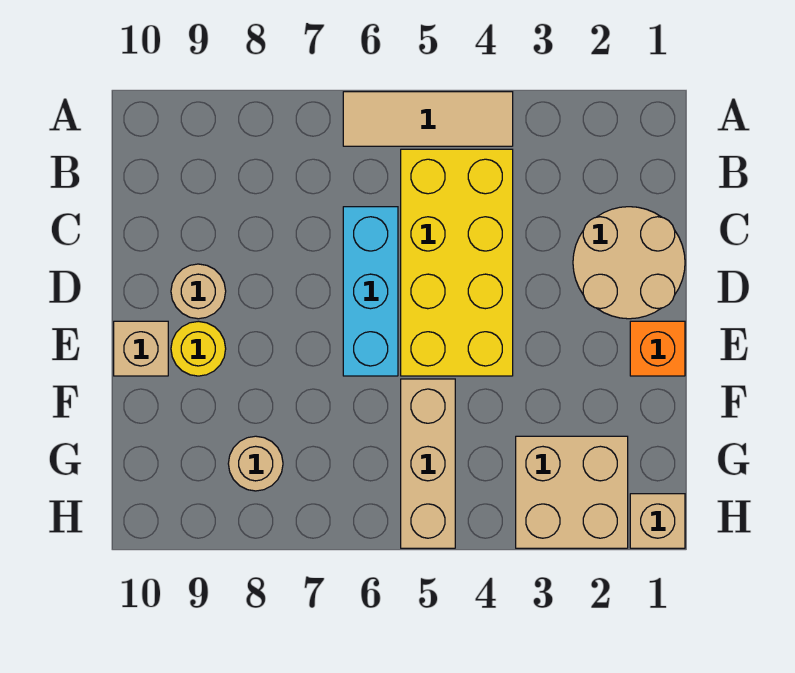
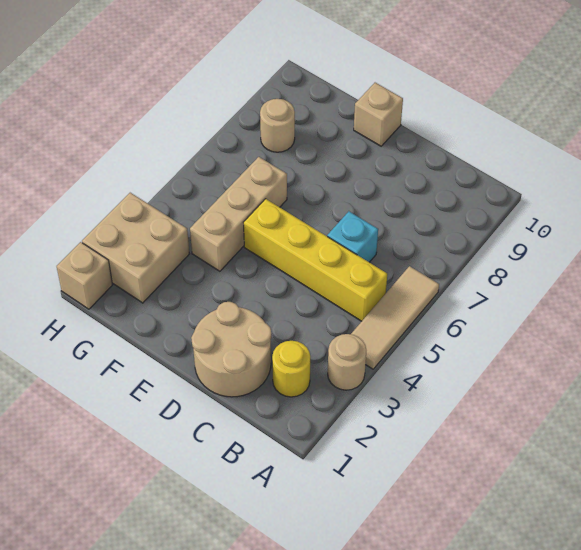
yellow 2x4 brick [401,149,513,376] -> yellow 1x4 brick [243,199,387,321]
cyan 1x3 brick [343,207,398,376] -> cyan 1x1 brick [327,211,378,262]
tan 1x1 round brick [171,264,226,319] -> tan 1x1 round brick moved to [328,334,366,390]
orange 1x1 brick [630,321,685,376] -> none
yellow 1x1 round brick [171,321,226,376] -> yellow 1x1 round brick moved to [272,341,310,397]
tan 1x3 brick [401,379,455,548] -> tan 1x3 brick turned to [190,157,287,271]

